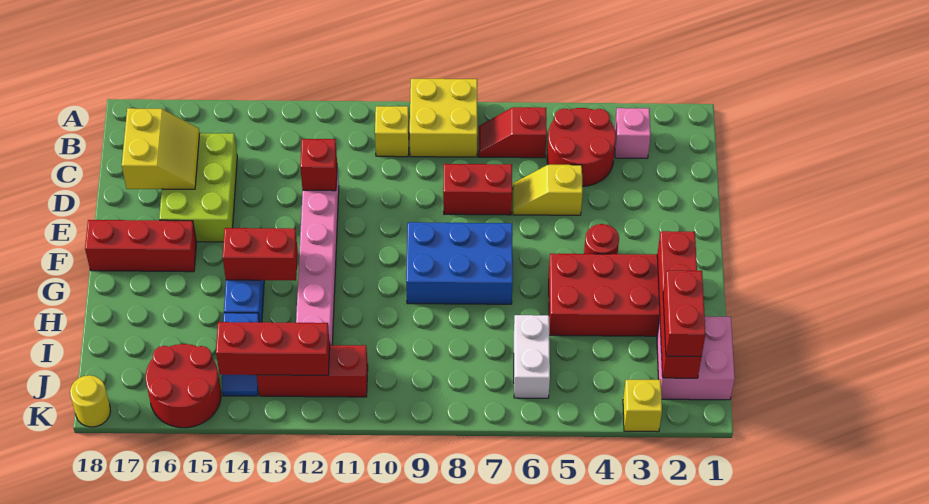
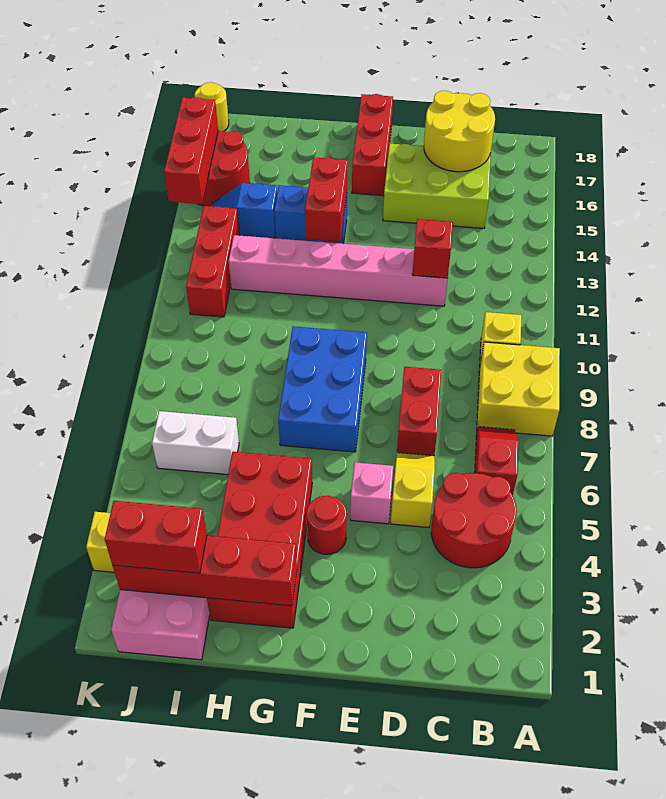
pink 1x1 brick [615,108,651,158] -> pink 1x1 brick moved to [350,462,393,524]
yellow 2x2 slope [122,108,200,189] -> yellow 2x2 round brick [424,91,495,172]
red 1x3 brick [216,322,330,375] -> red 1x3 brick moved to [164,97,218,204]

